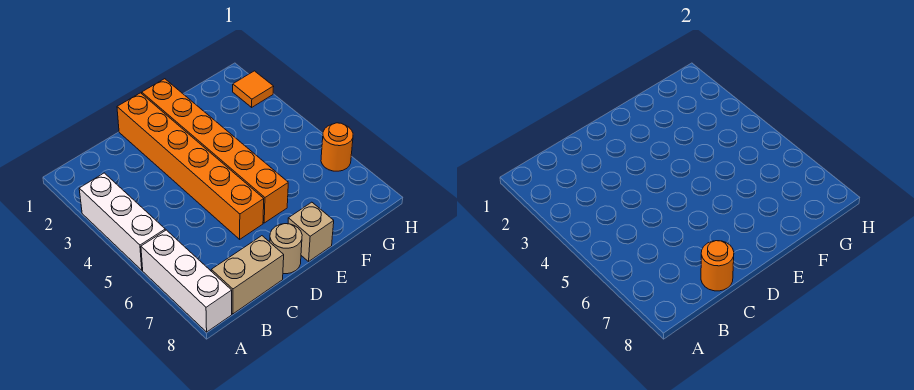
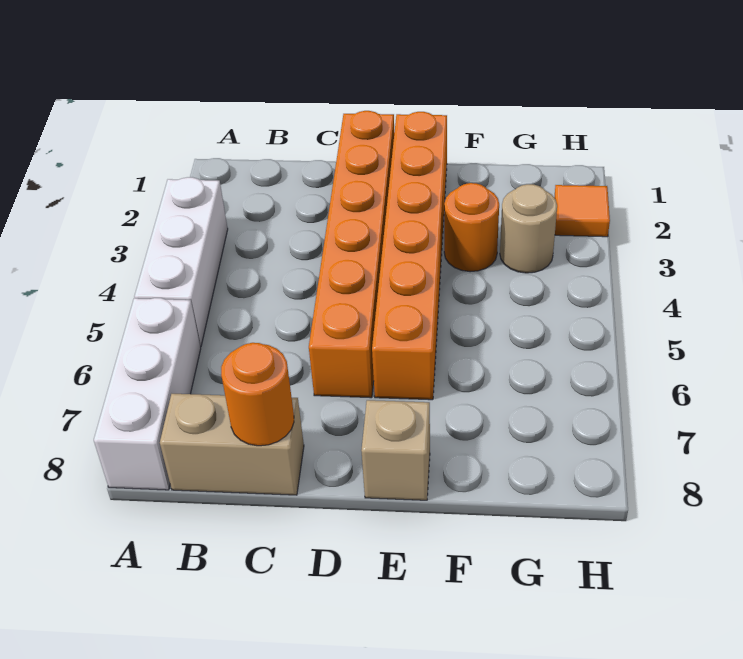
tan 1x1 round brick [270,224,302,274] -> tan 1x1 round brick moved to [500,184,557,273]
orange 1x1 round brick [321,123,353,171] -> orange 1x1 round brick moved to [444,183,499,272]

